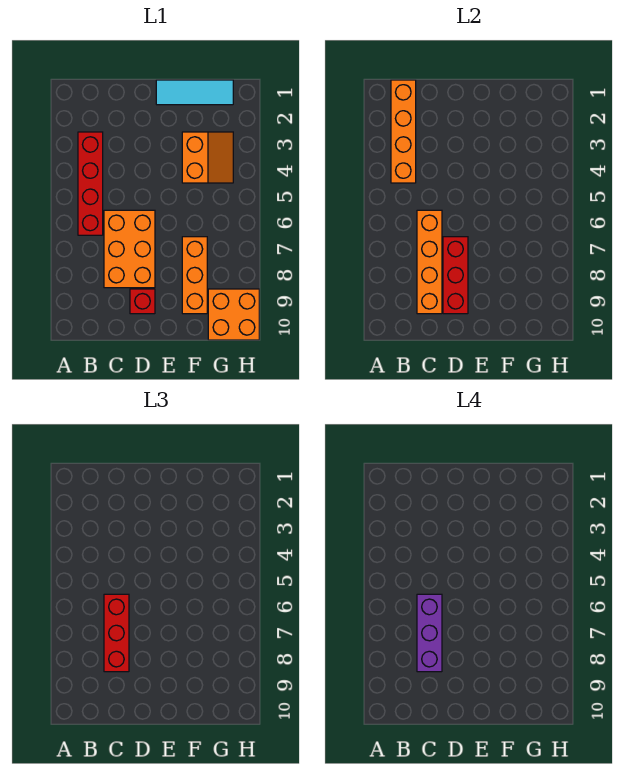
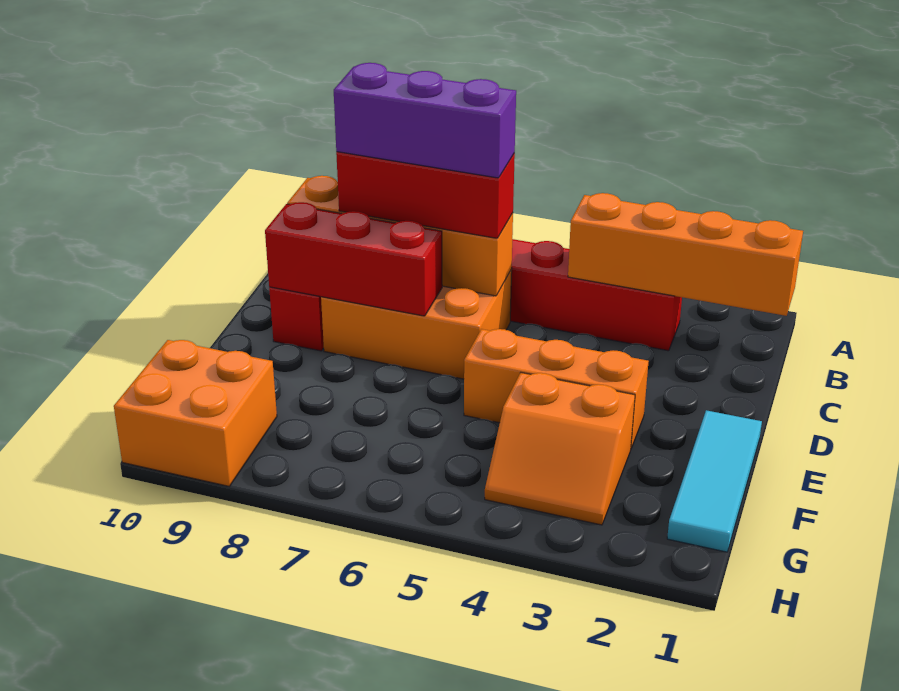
orange 1x3 brick [182,237,207,314] -> orange 1x3 brick moved to [464,329,649,448]

